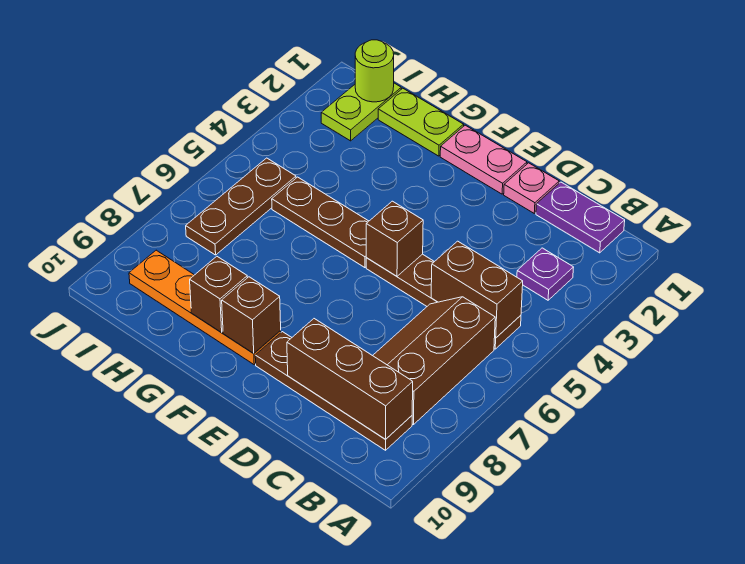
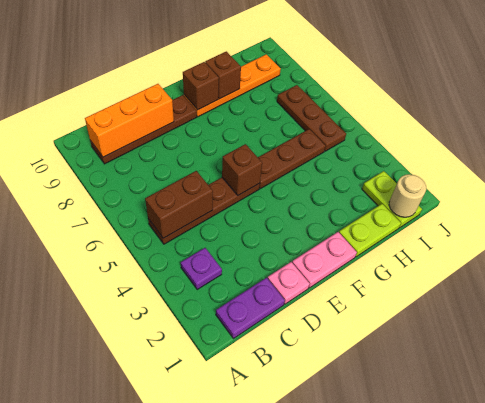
brown 2x3 slope [373,297,495,425] -> none
brown 1x3 brick [287,319,413,439] -> orange 1x3 brick [85,84,174,157]
lime 1x1 round brick [355,40,394,102] -> tan 1x1 round brick [389,174,426,217]

